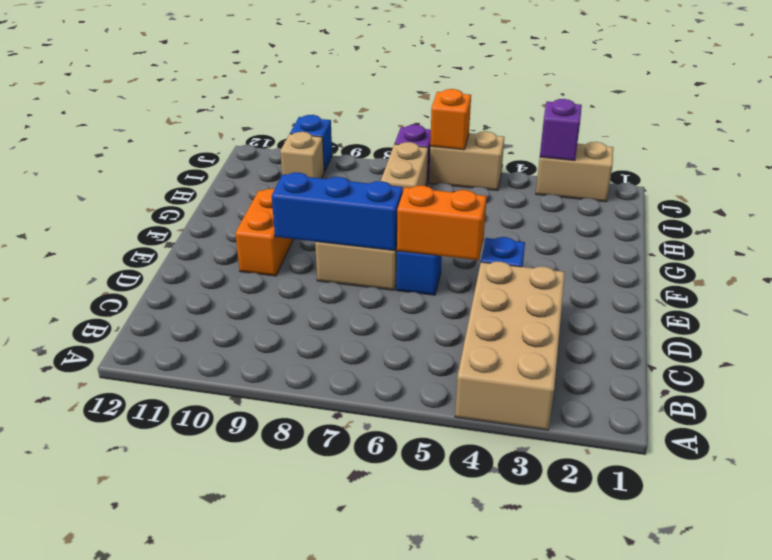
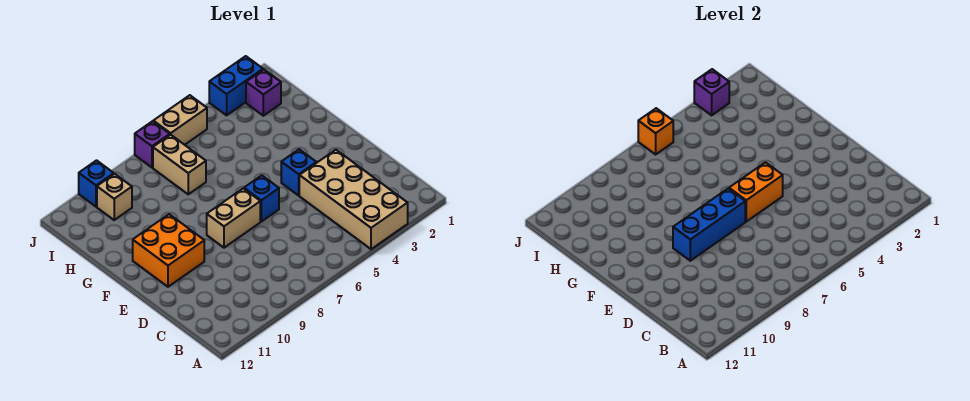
orange 1x2 brick [235,189,293,276] -> orange 2x2 brick [133,214,204,287]
none -> purple 1x1 brick [246,70,281,116]
tan 1x2 brick [536,142,613,202] -> blue 1x2 brick [209,56,263,115]

